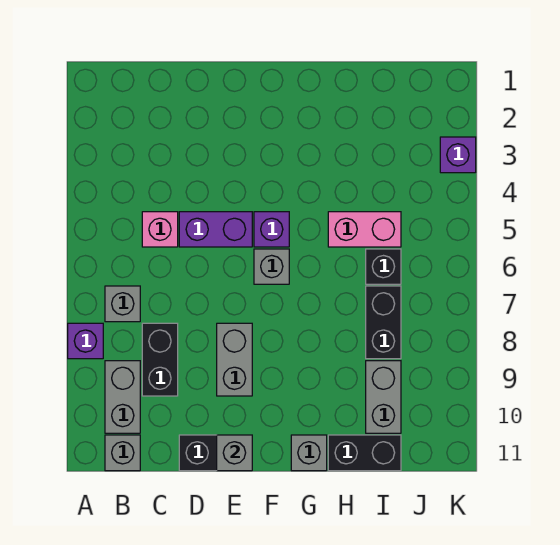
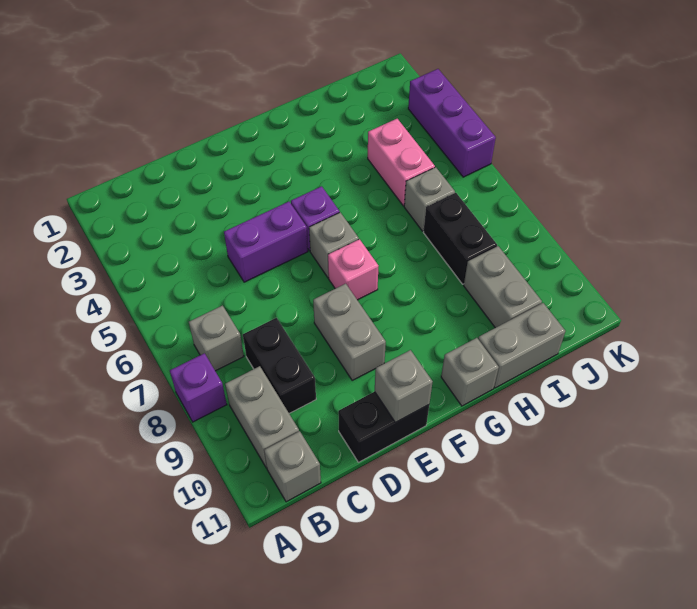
pink 1x1 brick [142,212,178,247] -> pink 1x1 brick moved to [328,239,378,300]
pink 1x2 brick [328,212,401,247] -> pink 1x2 brick turned to [368,119,435,206]
black 1x2 brick [328,435,401,471] -> grey 1x2 brick [478,303,565,388]
black 1x1 brick [366,249,401,284] -> grey 1x1 brick [404,167,455,231]
purple 1x1 brick [440,137,476,173] -> purple 1x3 brick [408,69,496,177]

